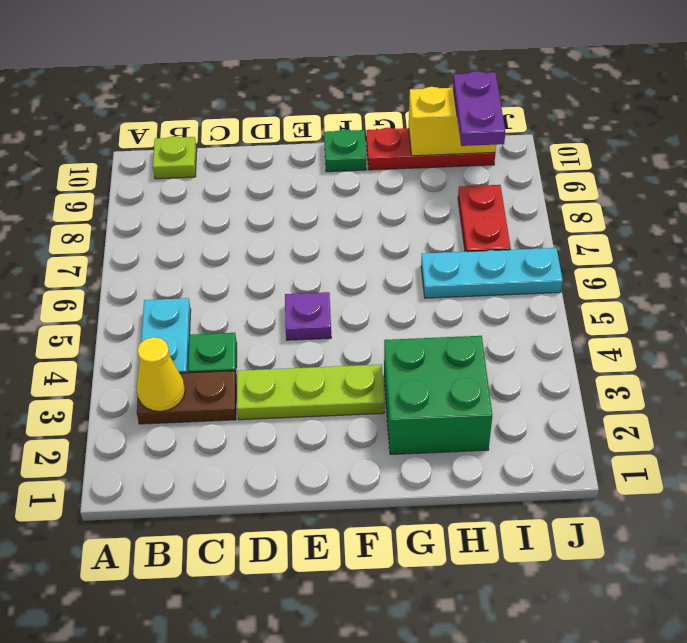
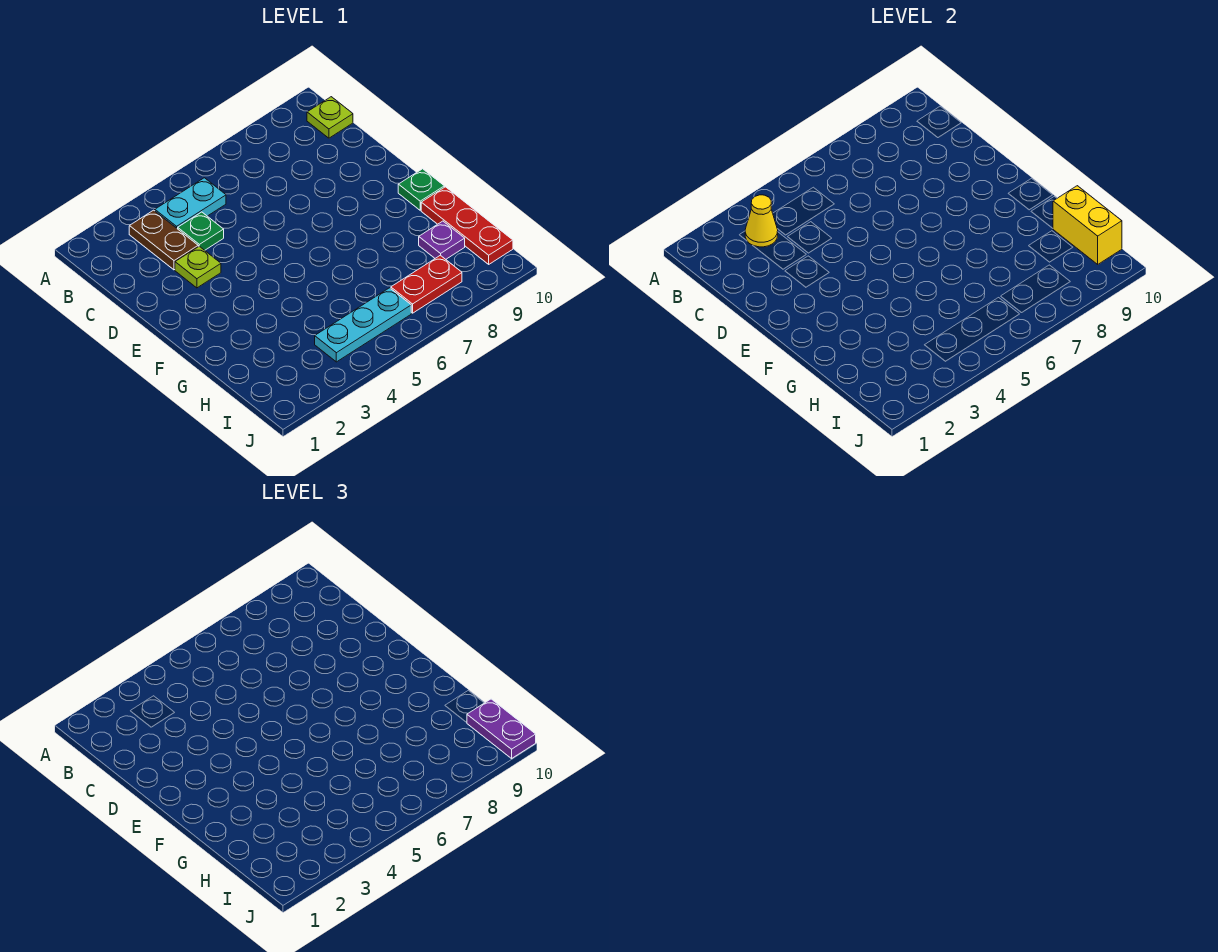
lime 1x3 plate [237,364,385,420] -> lime 1x1 plate [175,246,221,288]
purple 1x1 plate [285,292,331,340] -> purple 1x1 plate moved to [419,221,465,259]
green 2x2 brick [384,336,492,454] -> none
cyan 1x3 plate [421,248,563,298] -> cyan 1x3 plate turned to [315,288,411,362]
purple 1x2 plate [453,71,505,146] -> purple 1x2 plate turned to [467,699,536,758]

